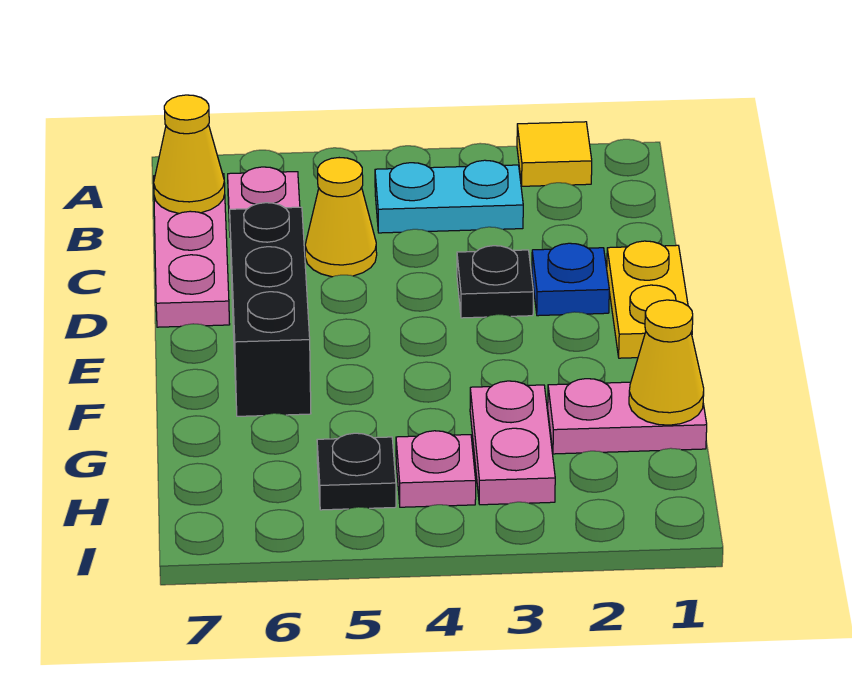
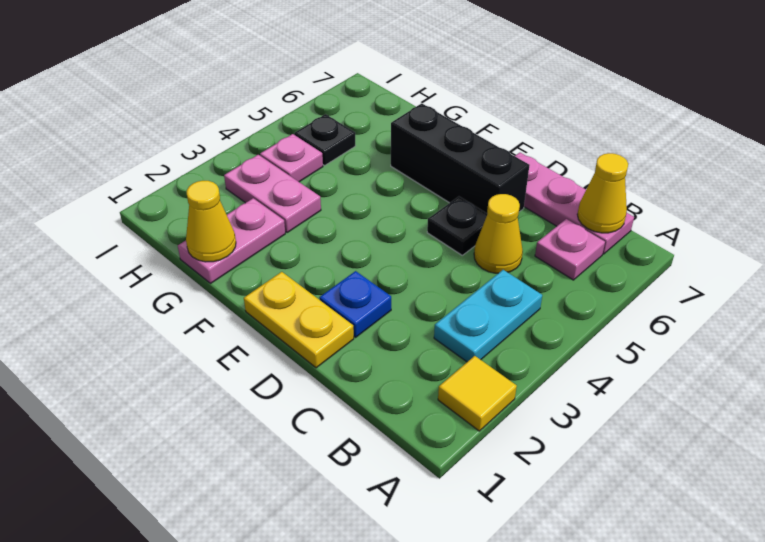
black 1x1 plate [457,246,533,318] -> black 1x1 plate moved to [427,197,488,255]

